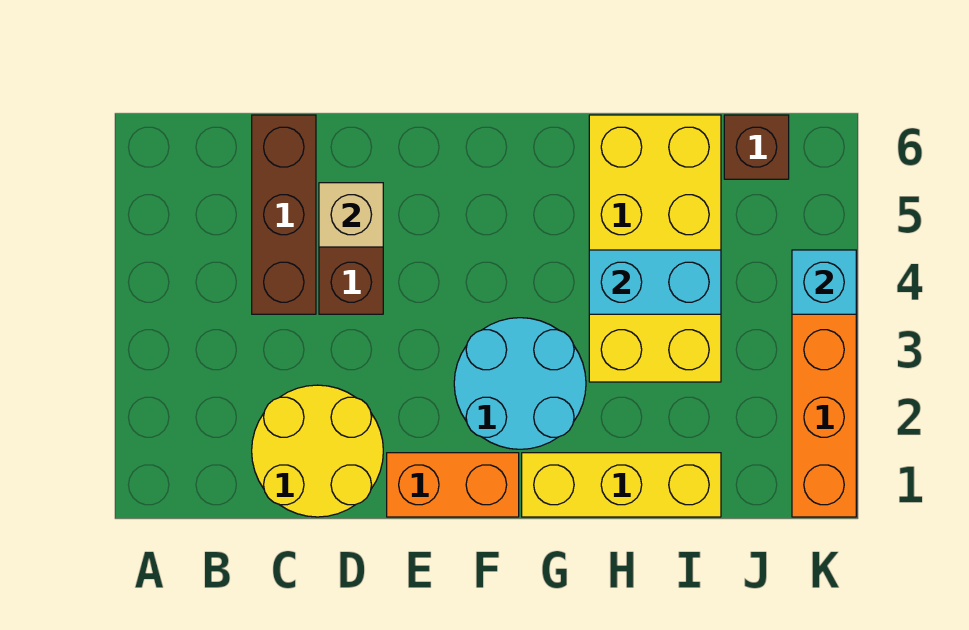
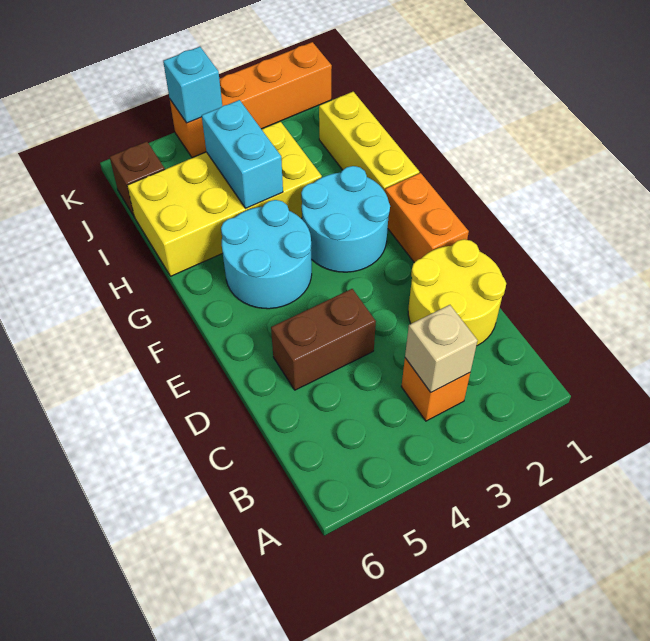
none -> orange 1x1 brick [401,358,470,421]
brown 1x3 brick [252,115,316,314] -> none
tan 1x1 brick [319,183,383,247] -> tan 1x1 brick moved to [405,305,478,392]
none -> cyan 2x2 round brick [221,200,312,309]

